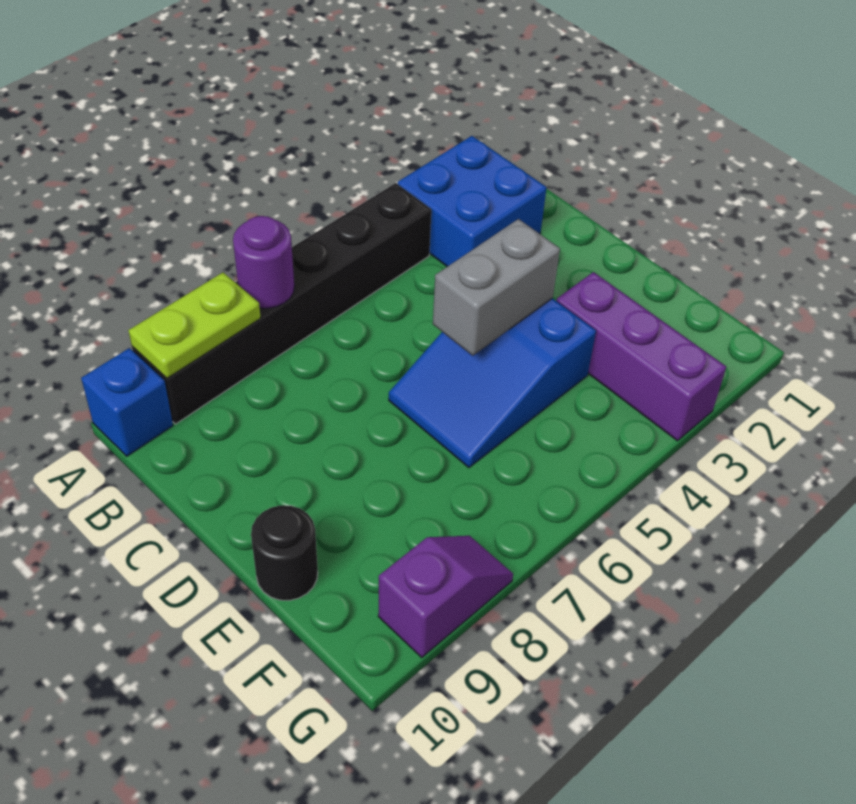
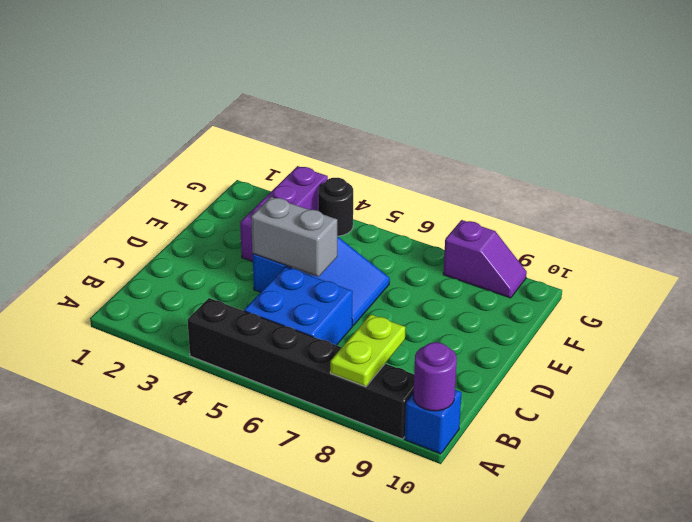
blue 2x2 brick [398,136,547,267] -> blue 2x2 brick moved to [244,267,353,345]
purple 1x1 round brick [233,216,294,308] -> purple 1x1 round brick moved to [413,342,457,411]
lime 1x2 plate [128,273,261,378] -> lime 1x2 plate turned to [330,314,405,387]
black 1x1 round brick [251,505,318,600] -> black 1x1 round brick moved to [318,178,353,236]
purple 1x2 slope [378,536,513,657] -> purple 1x2 slope turned to [443,220,527,298]

